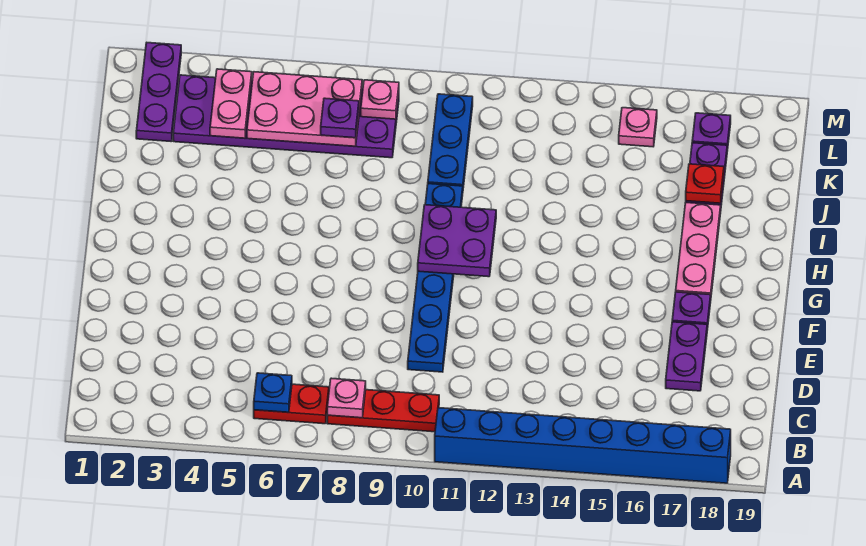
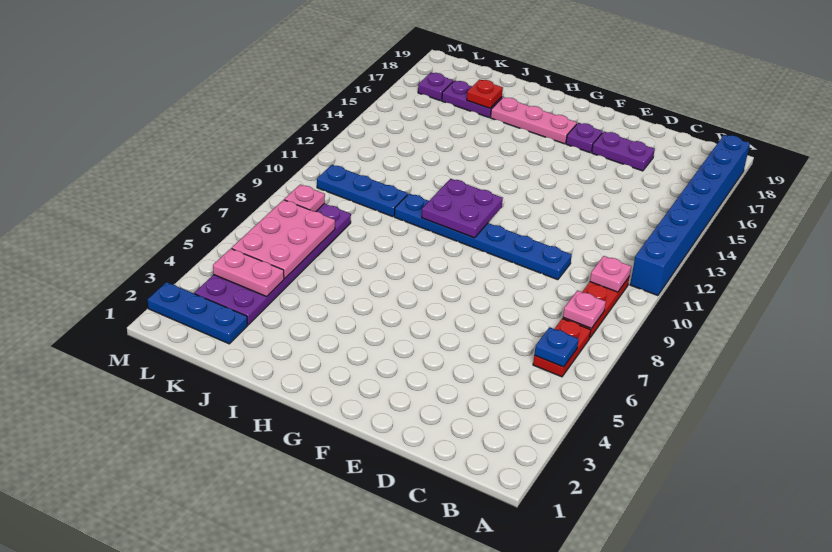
purple 1x3 plate [136,43,181,141] -> blue 1x3 plate [148,282,248,344]
purple 1x1 plate [321,98,359,138] -> none
pink 1x1 plate [619,108,657,147] -> pink 1x1 plate moved to [590,256,631,292]

